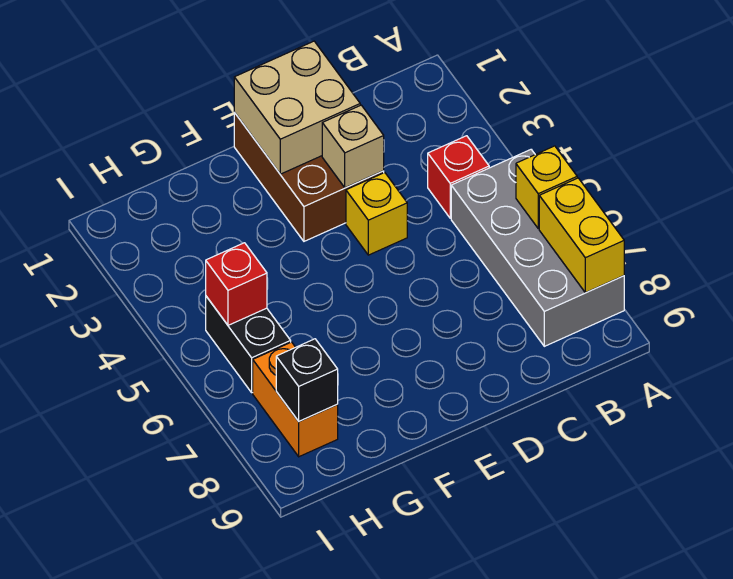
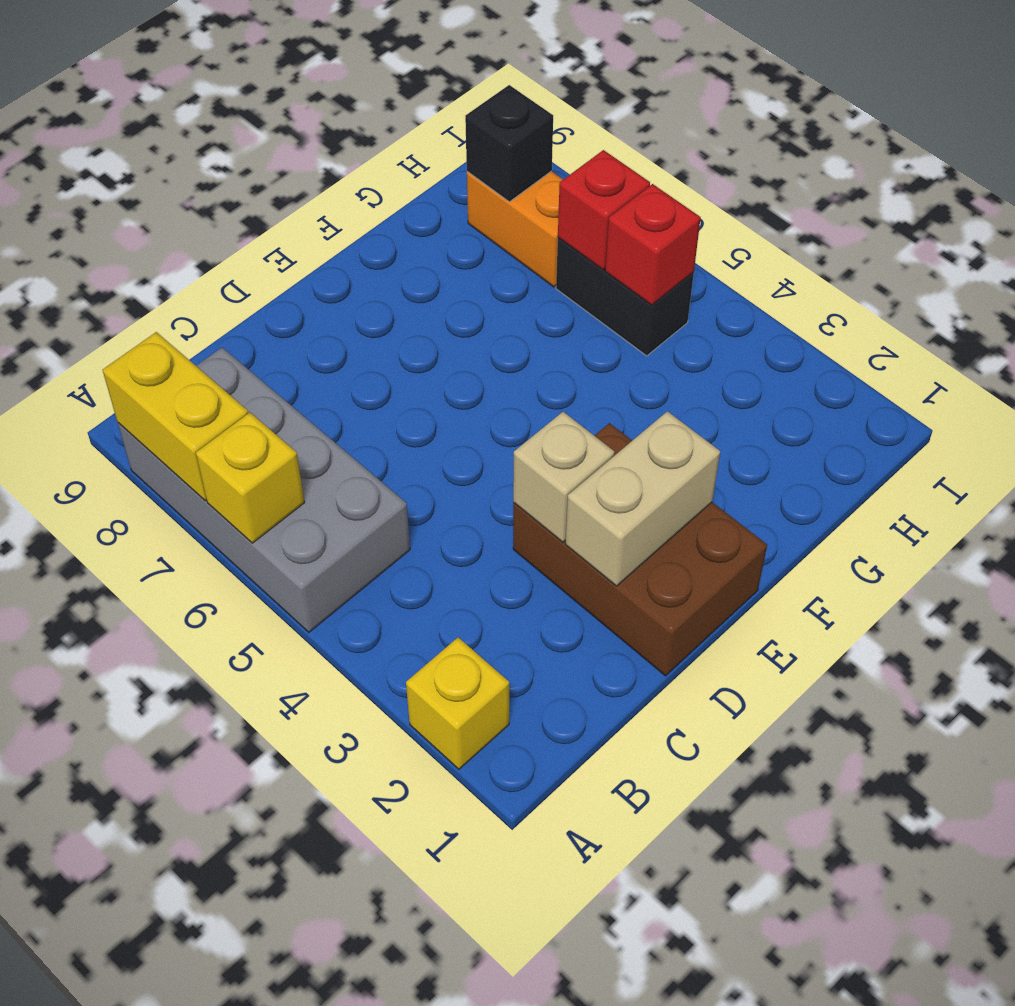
red 1x1 brick [428,136,489,218] -> red 1x1 brick moved to [558,150,650,270]
tan 2x2 brick [234,41,360,174] -> tan 1x2 brick [565,411,720,586]
yellow 1x1 brick [346,173,407,255] -> yellow 1x1 brick moved to [406,637,509,769]

